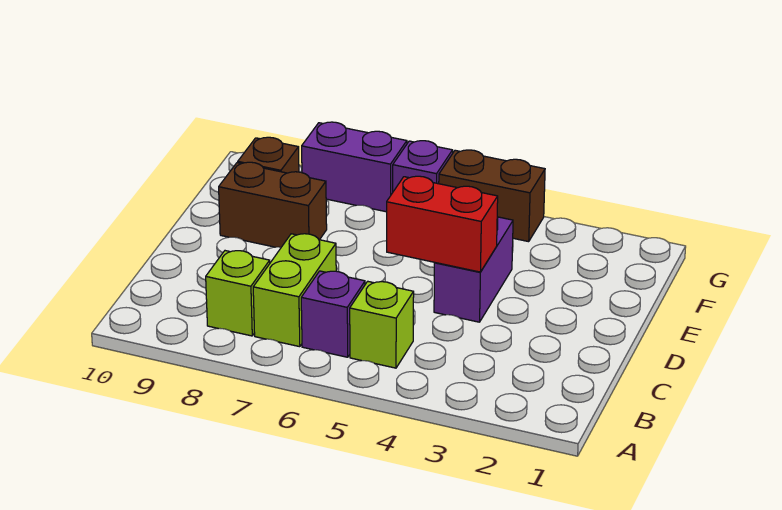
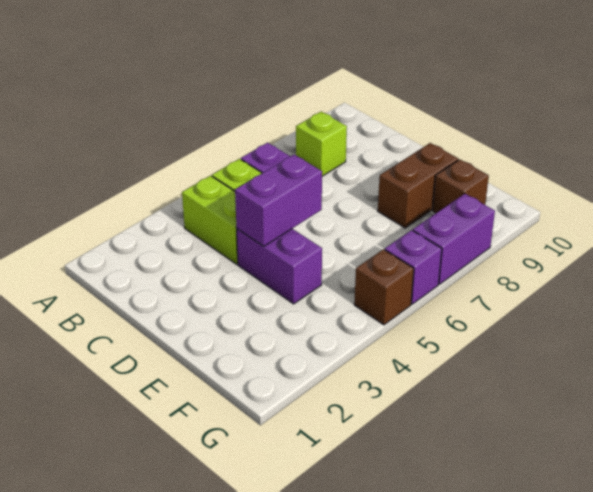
lime 1x2 brick [253,234,336,347] -> lime 1x2 brick moved to [182,176,238,264]
red 1x2 brick [387,176,498,272] -> purple 1x2 brick [235,155,322,246]
brown 1x2 brick [439,150,545,242] -> brown 1x1 brick [354,249,414,325]

